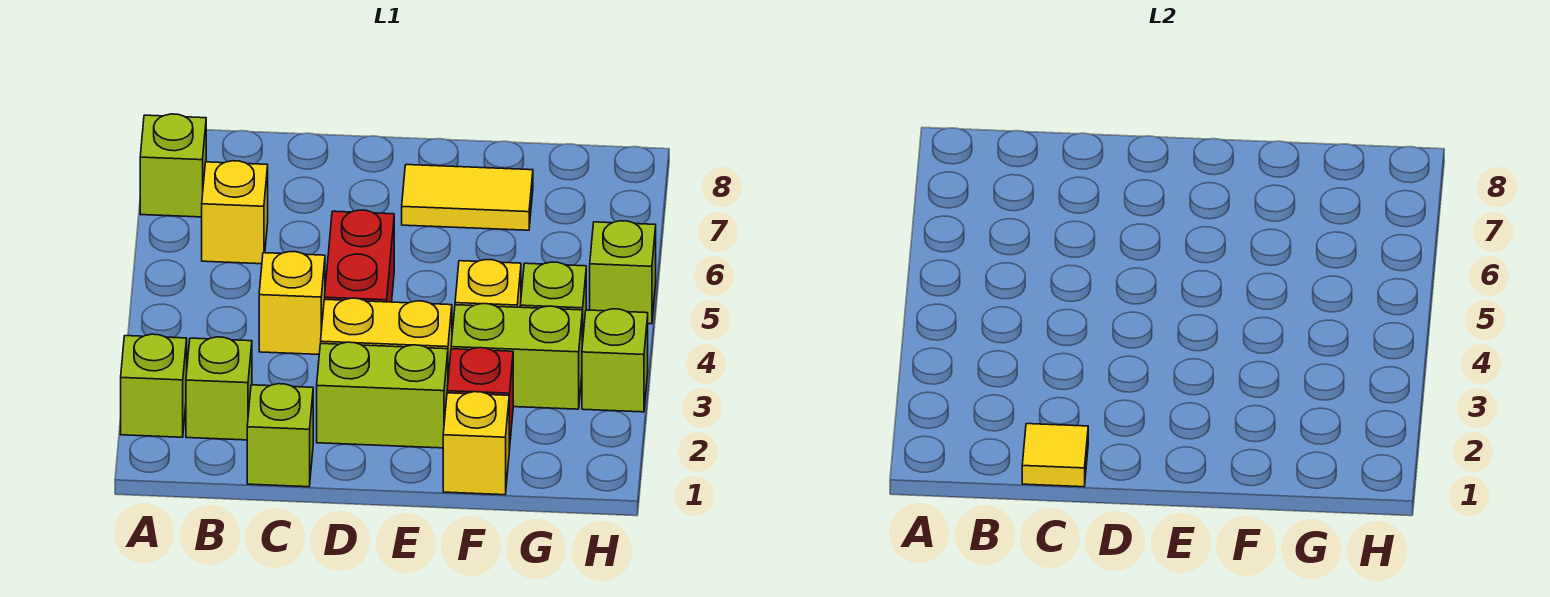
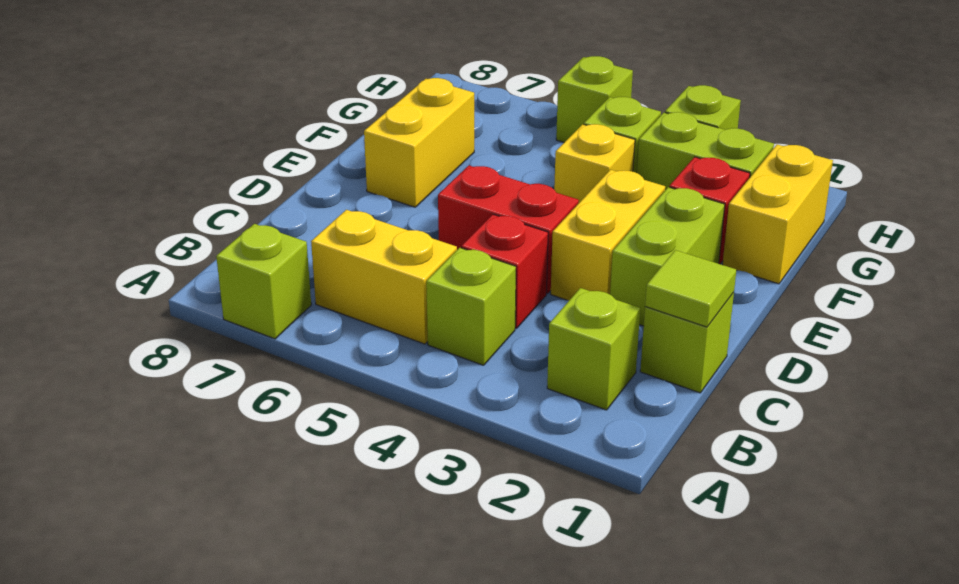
lime 1x1 brick [121,334,187,437] -> lime 1x1 brick moved to [426,248,516,365]
yellow 1x1 brick [202,161,268,264] -> yellow 1x2 brick [311,210,457,344]
yellow 1x1 tile [1022,424,1088,487] -> lime 1x1 tile [645,250,736,327]
yellow 1x1 brick [259,252,325,354] -> red 1x1 brick [461,214,548,328]
yellow 1x2 tile [402,165,533,230] -> yellow 1x2 brick [364,78,474,207]
yellow 1x1 brick [443,392,509,495] -> yellow 1x2 brick [723,144,833,284]
lime 1x2 brick [451,304,582,409] -> lime 1x2 brick turned to [637,112,774,190]

